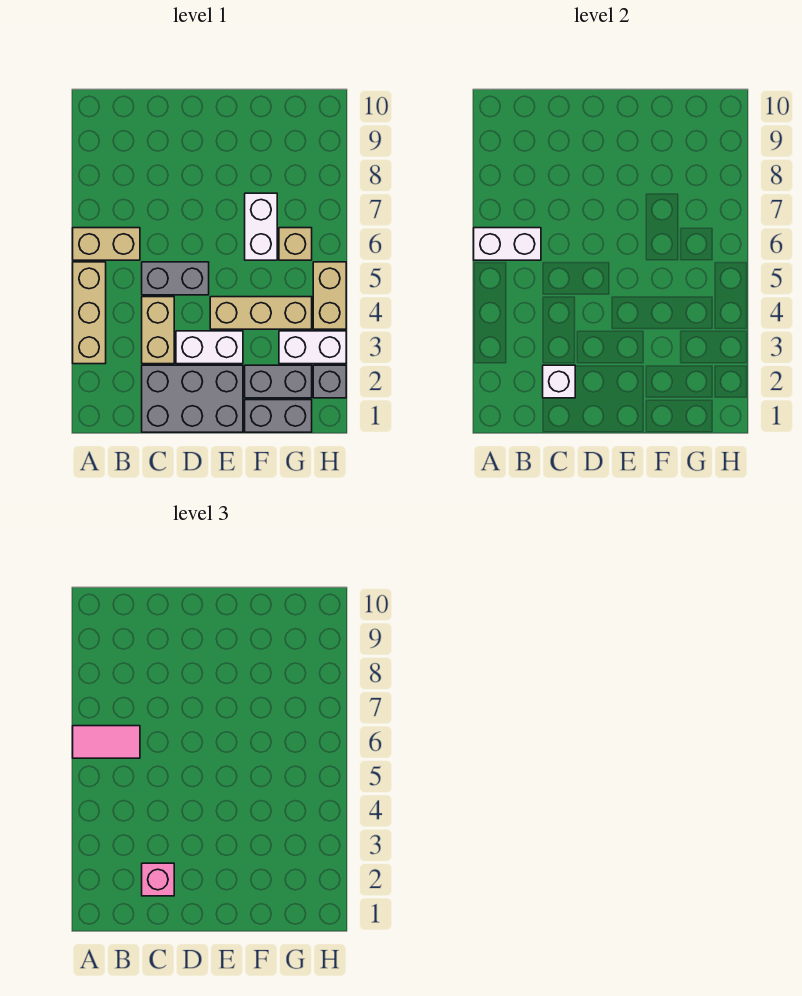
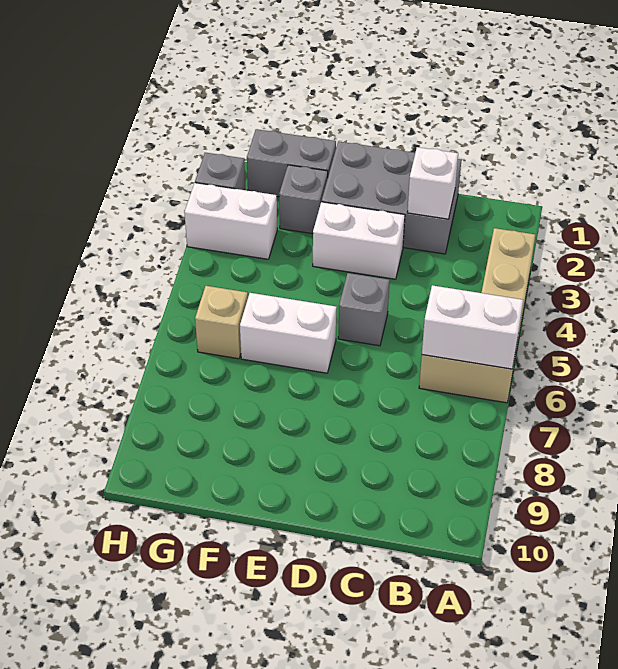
pink 1x2 tile [73,726,140,758] -> none
pink 1x1 brick [142,863,174,896] -> none
tan 1x2 brick [142,297,174,364] -> none
grey 1x2 brick [142,262,209,295] -> grey 1x1 brick [338,273,389,346]
tan 1x3 brick [210,297,312,329] -> none
grey 1x2 brick [245,365,312,398] -> grey 1x1 brick [279,165,328,234]
white 1x2 brick [245,193,277,260] -> white 1x2 brick turned to [240,293,337,373]
tan 1x2 brick [313,262,346,329] -> none

